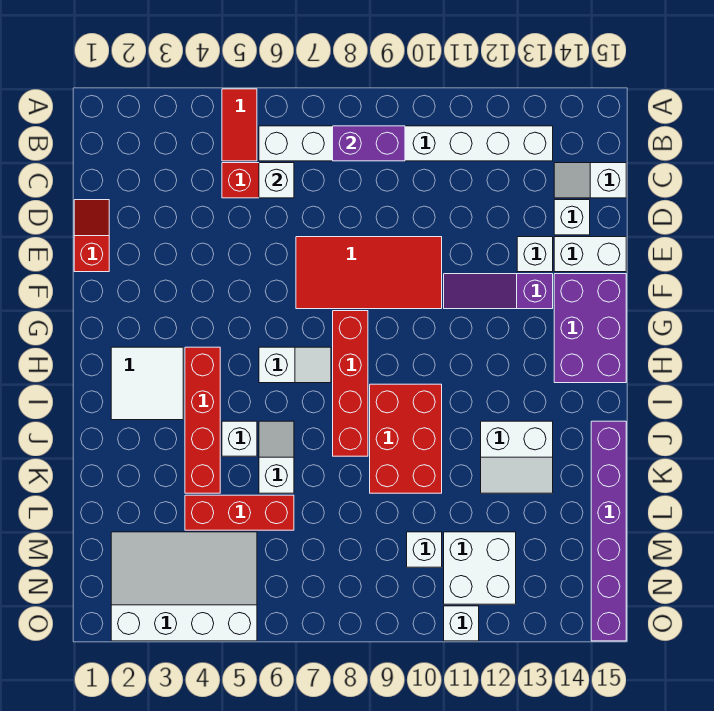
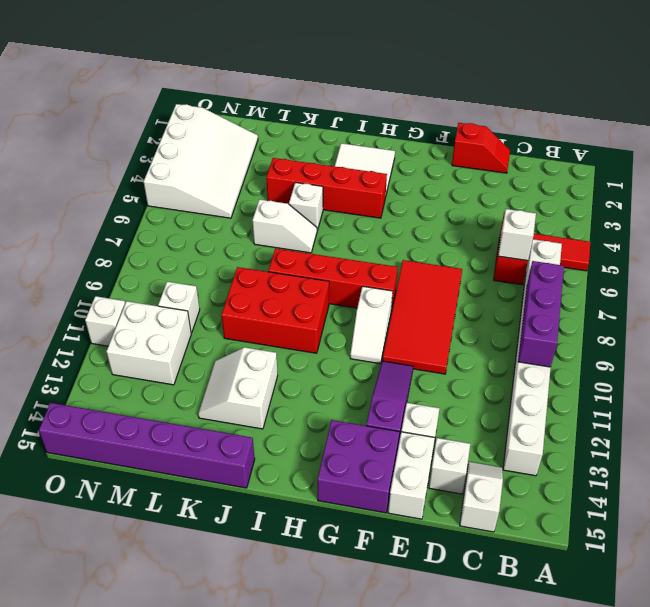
purple 1x2 brick [333,126,405,161] -> purple 1x3 brick [518,261,564,367]
purple 2x3 brick [554,274,626,383] -> purple 2x2 brick [318,420,399,513]
white 1x2 slope [259,347,331,383] -> white 1x2 slope moved to [350,286,393,364]
red 1x3 brick [185,495,294,530] -> none

